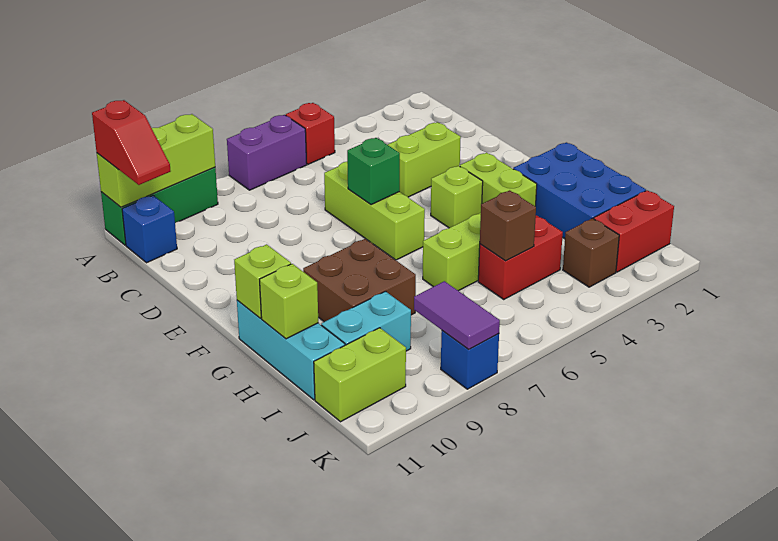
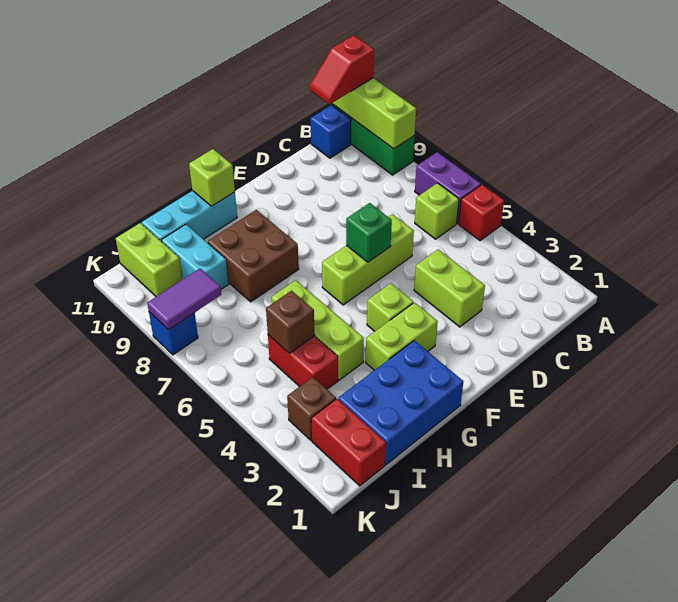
lime 1x1 brick [260,264,318,339] -> lime 1x1 brick moved to [415,183,459,239]

